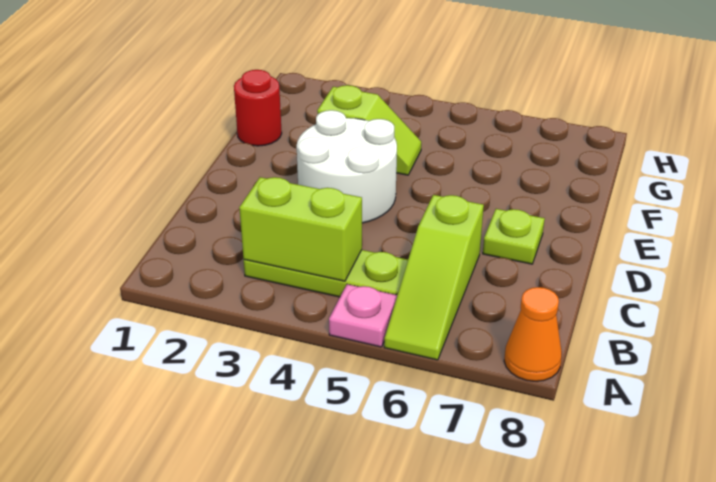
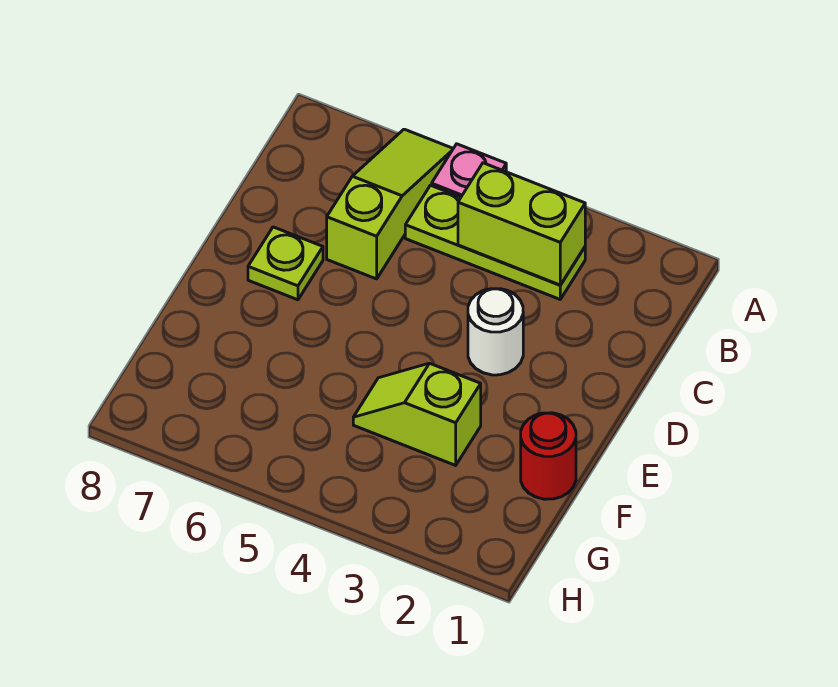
orange 1x1 cone [504,287,562,381] -> none
white 2x2 round brick [297,110,397,223] -> white 1x1 round brick [468,289,523,375]

